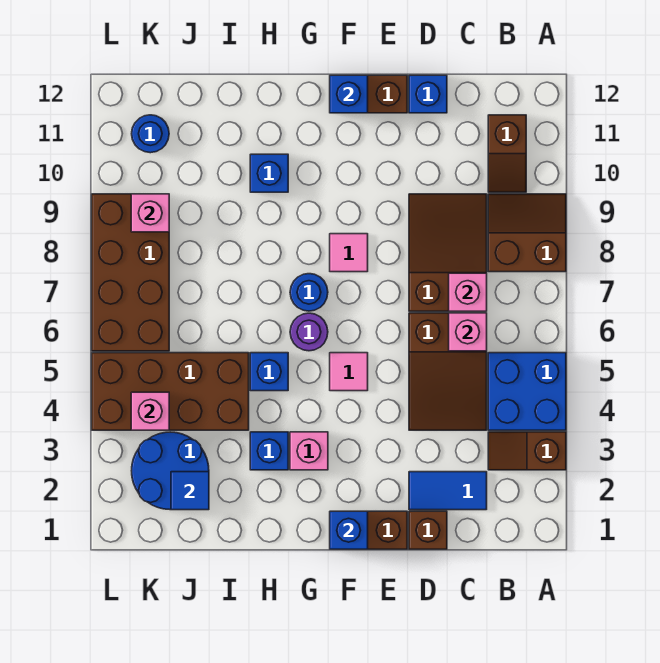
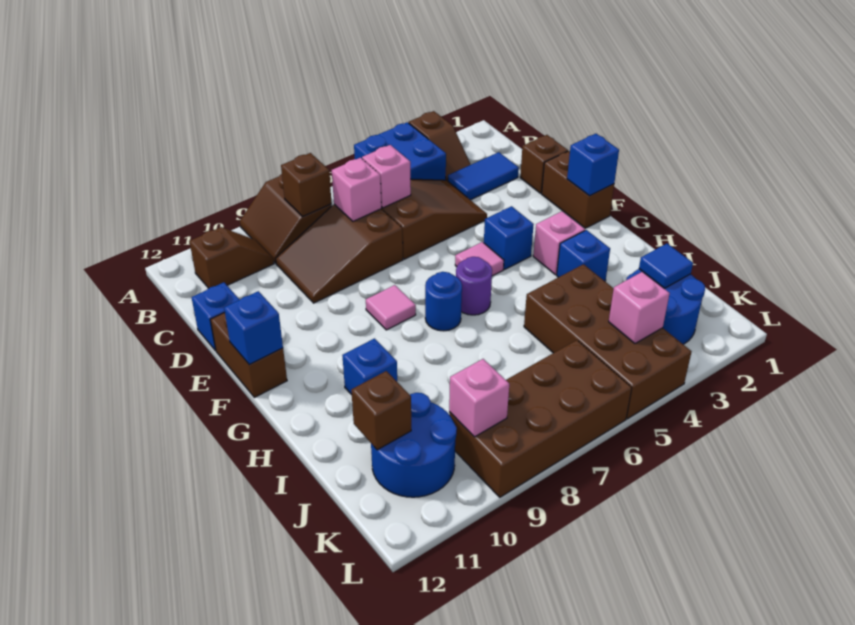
none -> brown 1x1 brick [281,153,332,216]
blue 1x2 tile [409,472,487,510] -> blue 1x2 tile turned to [448,152,519,200]
blue 1x1 brick [250,353,288,391] -> blue 1x1 brick moved to [484,206,534,269]
none -> brown 1x1 brick [351,371,411,450]
blue 1x1 round brick [132,115,169,153] -> blue 2x2 round brick [371,393,457,497]

